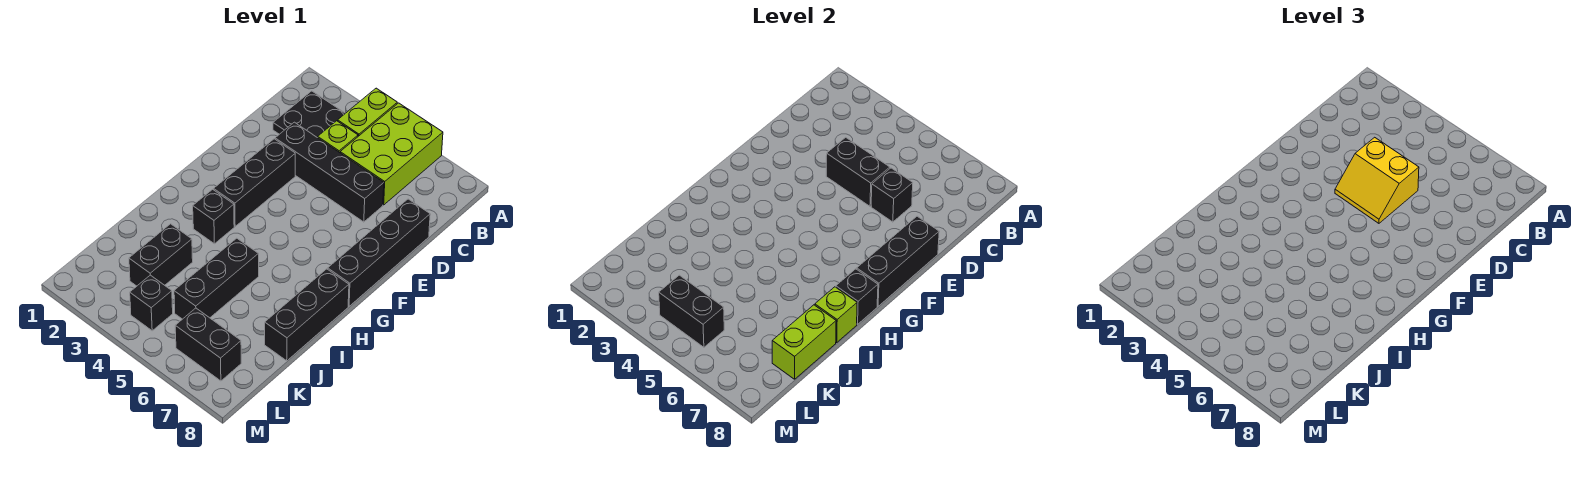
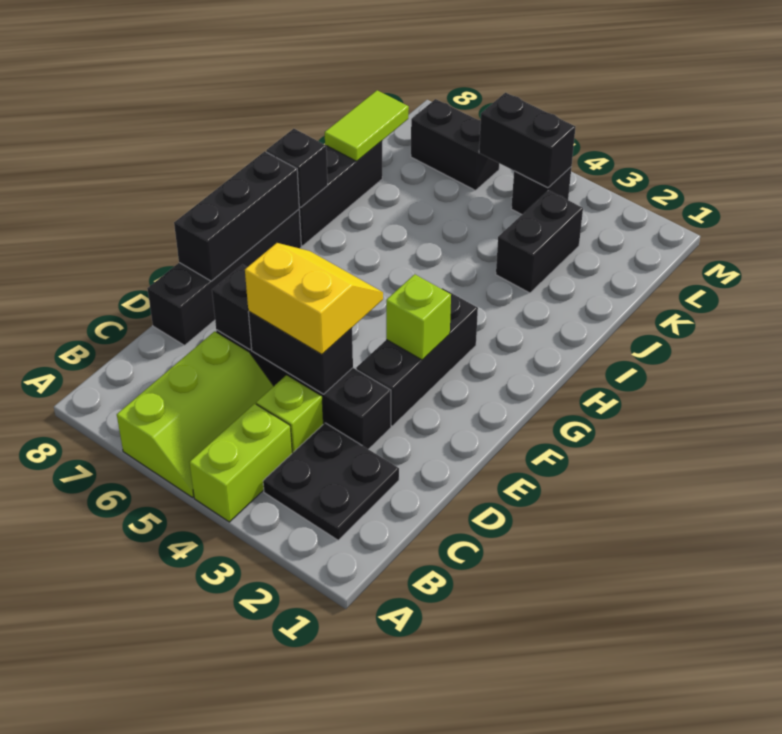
lime 2x3 brick [340,103,443,205] -> lime 2x3 slope [117,331,274,497]
black 1x1 brick [193,189,234,244] -> none
black 1x3 brick [174,238,259,319] -> none
lime 1x1 brick [815,287,857,342] -> lime 1x1 brick moved to [386,274,451,360]
lime 1x2 brick [772,305,836,379] -> lime 1x2 tile [325,90,409,161]

